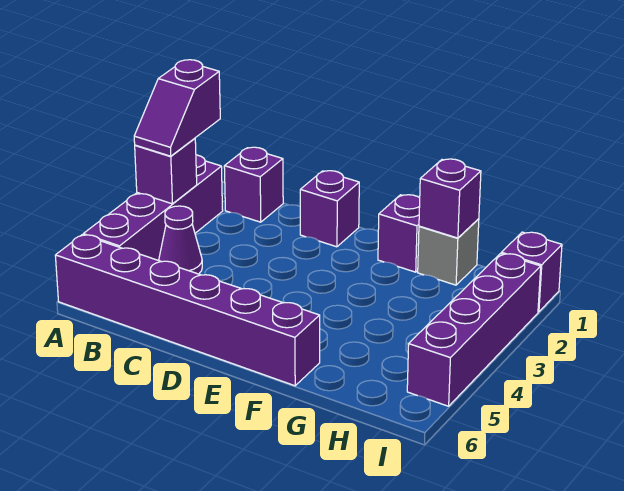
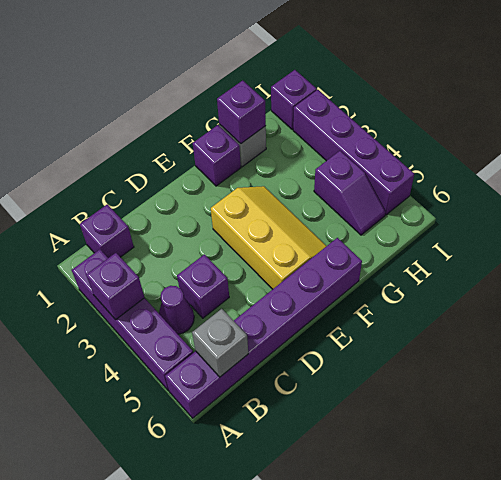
purple 1x2 slope [134,60,220,156] -> purple 1x2 slope moved to [314,151,386,235]
none -> grey 1x1 brick [192,309,248,377]
purple 1x1 brick [300,171,359,247] -> purple 1x1 brick moved to [177,254,229,318]
none -> yellow 2x3 slope [211,186,326,289]

